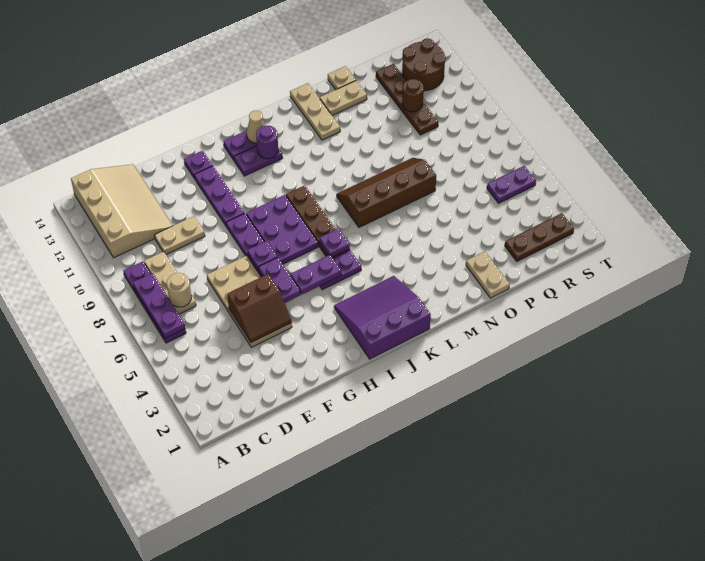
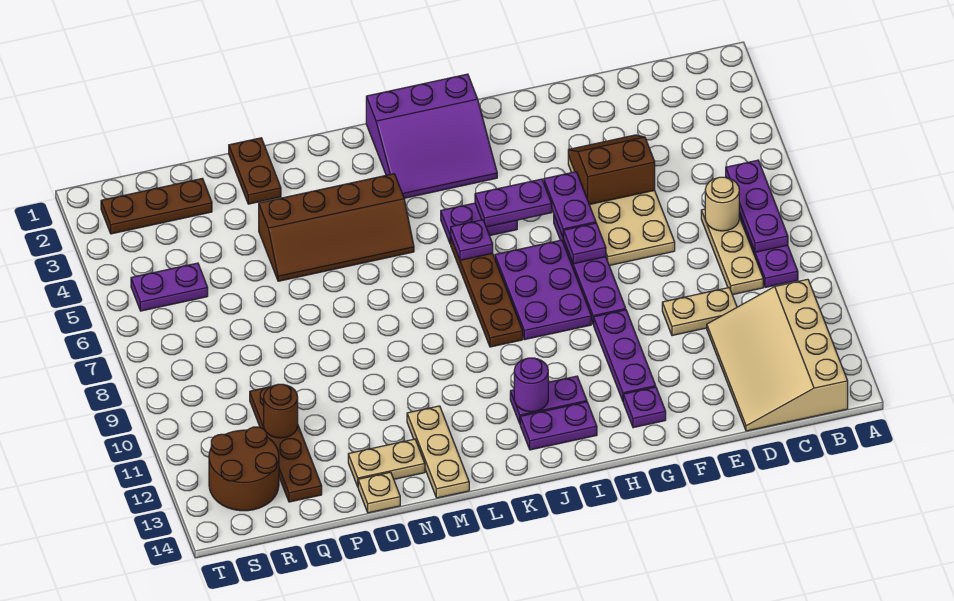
tan 1x1 cone [247,110,265,143] -> none
brown 2x4 slope [337,158,436,227] -> brown 2x4 slope moved to [259,174,414,281]
tan 1x2 plate [466,251,510,298] -> brown 1x2 plate [229,138,281,204]

